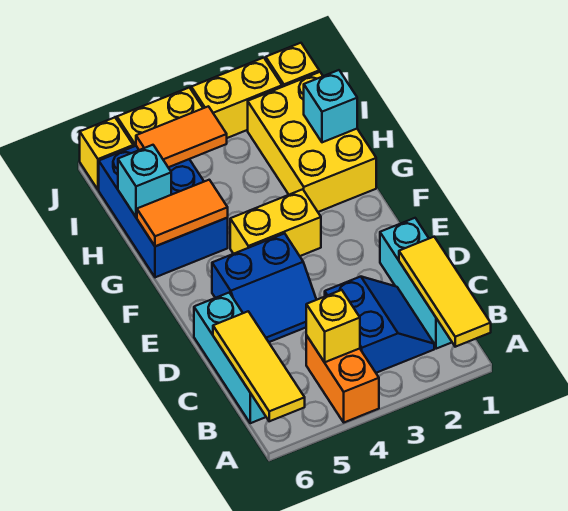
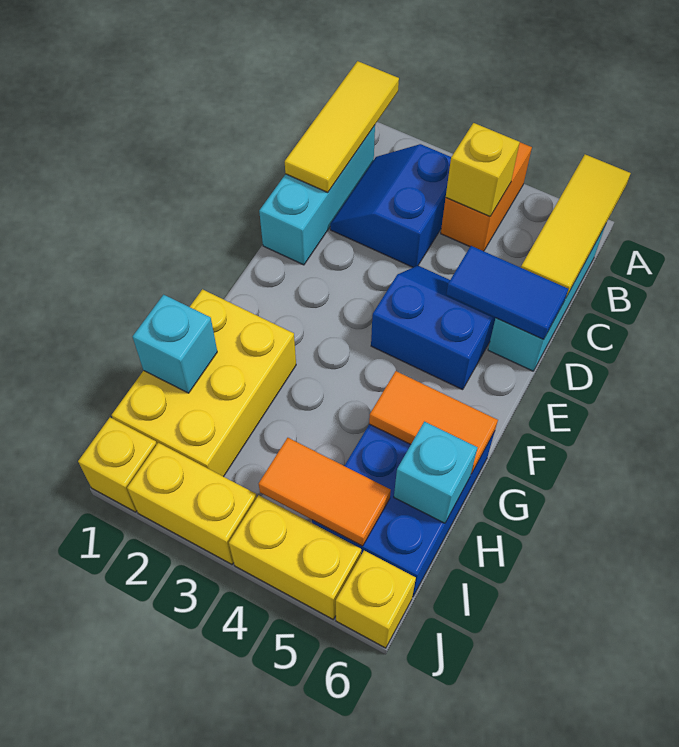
none -> blue 1x2 tile [446,246,568,340]
yellow 1x2 brick [230,189,321,256] -> none

